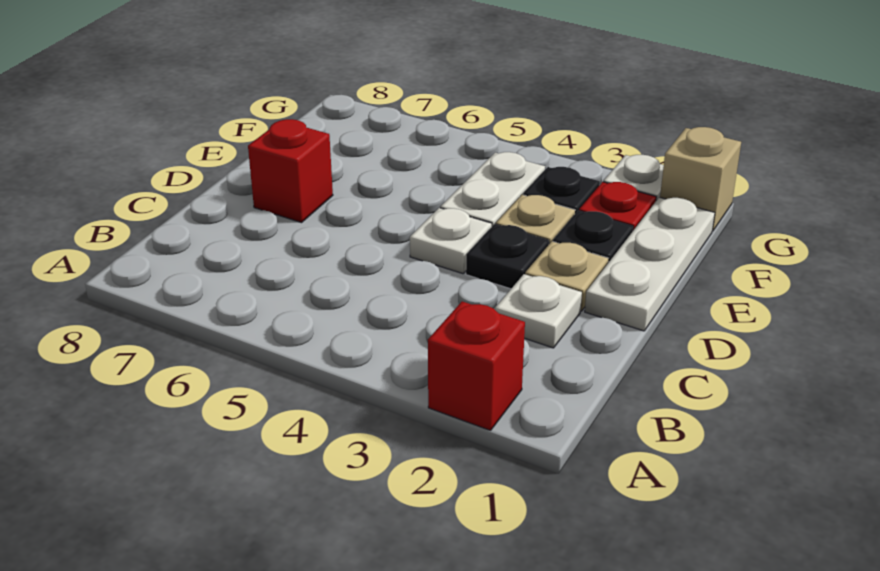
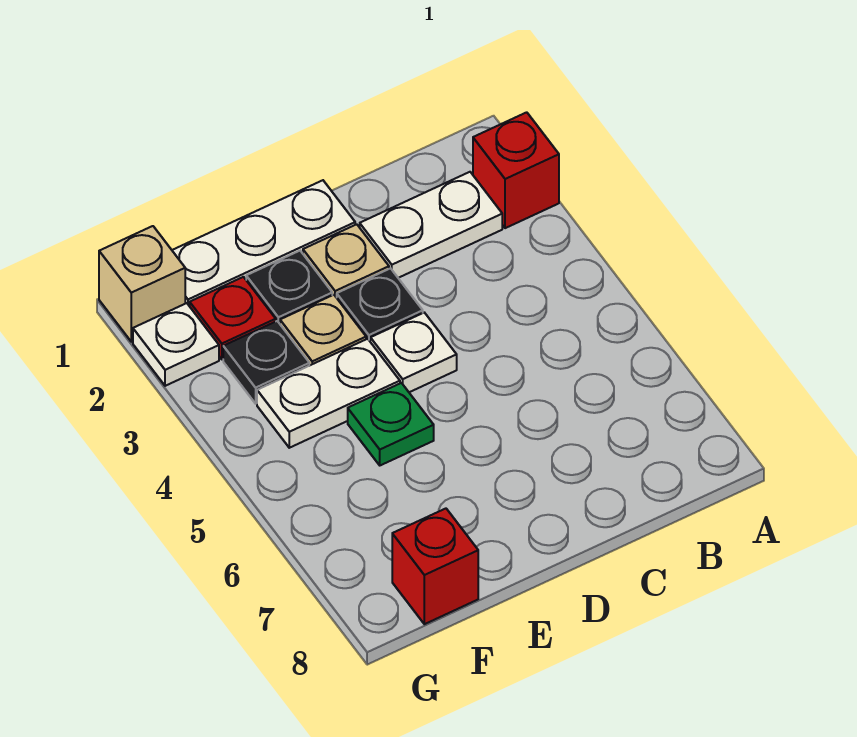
white 1x1 plate [495,274,582,348] -> white 1x2 plate [360,172,502,278]
red 1x1 brick [248,119,333,223] -> red 1x1 brick moved to [392,509,478,624]
none -> green 1x1 plate [348,383,434,465]

